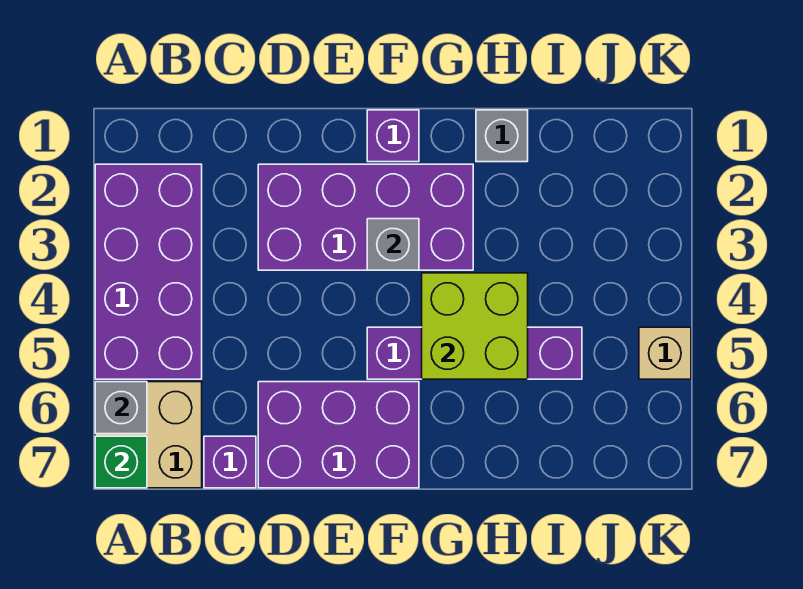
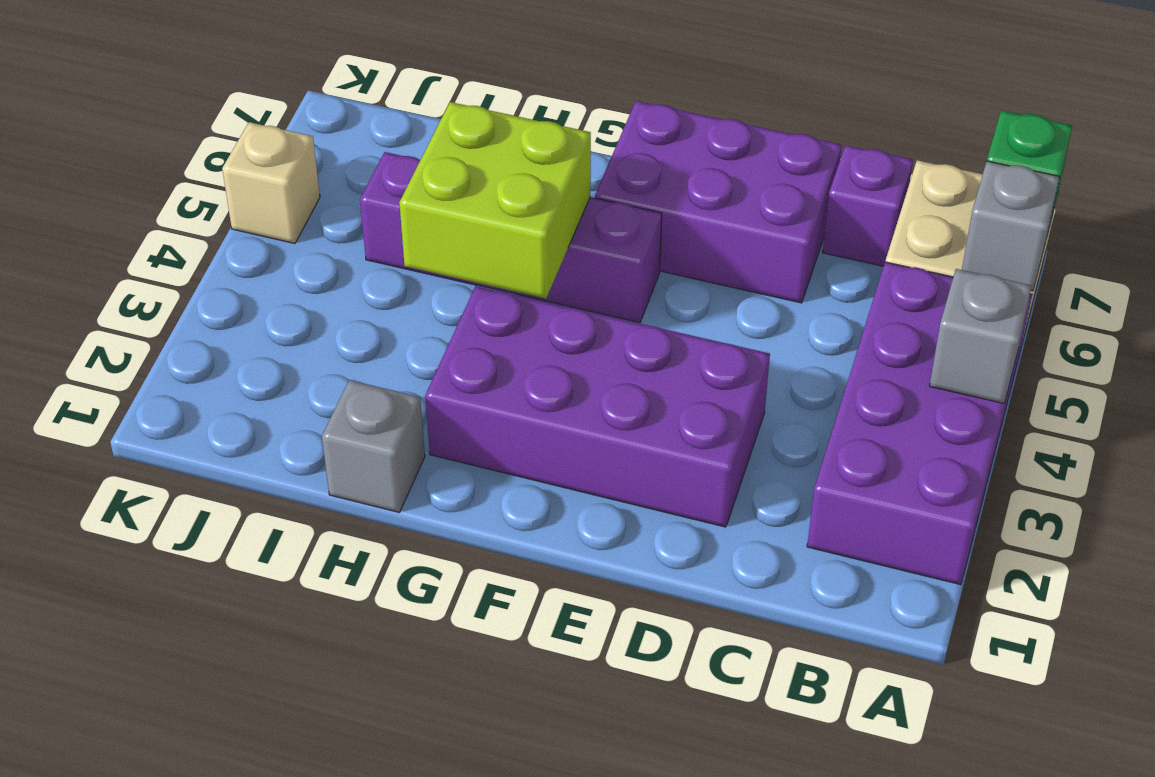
purple 1x1 brick [367,110,419,162] -> none
grey 1x1 brick [367,219,419,270] -> grey 1x1 brick moved to [930,269,1032,403]

